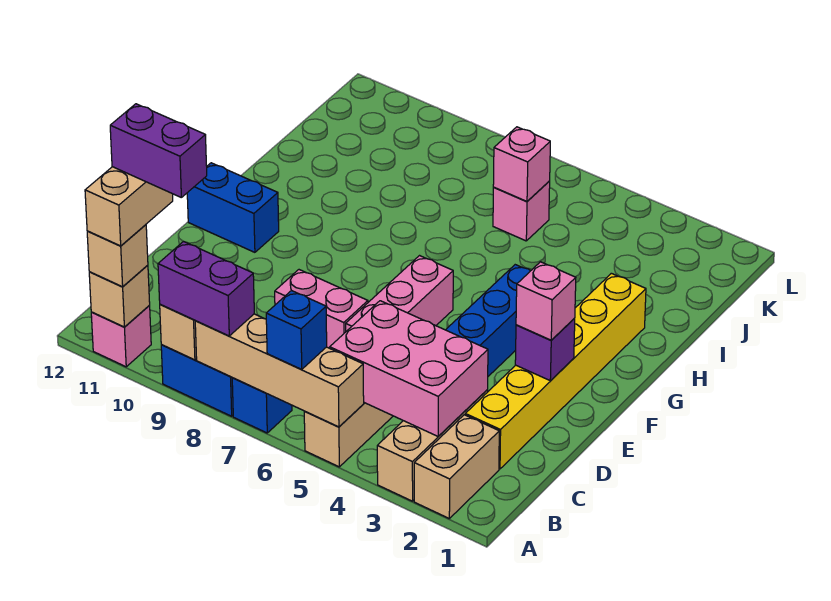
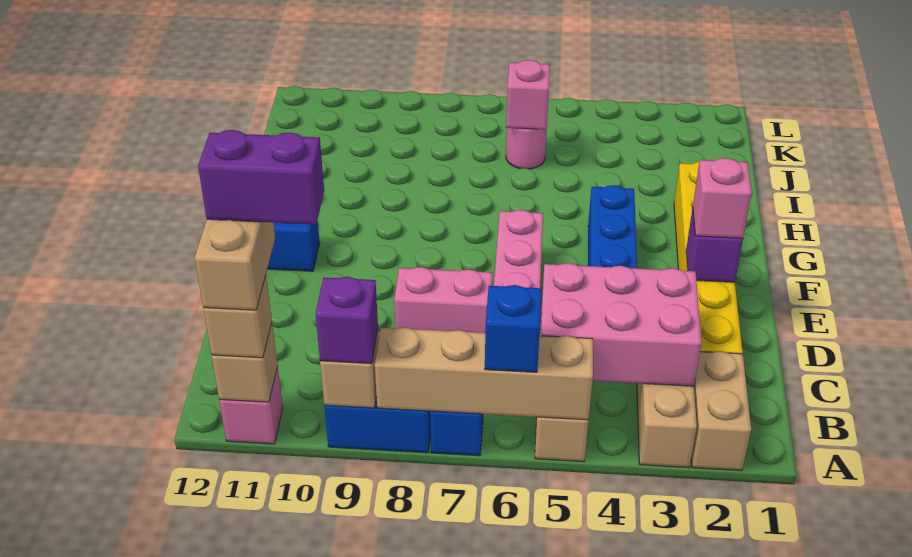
purple 1x2 brick [158,241,254,336] -> purple 1x1 brick [316,277,378,364]
pink 1x1 brick [493,181,550,241] -> pink 1x1 round brick [506,128,547,169]

